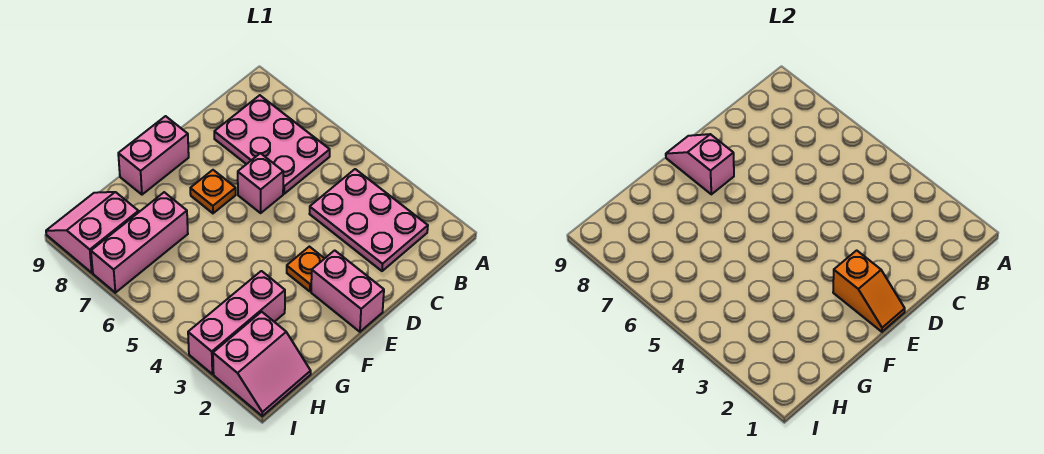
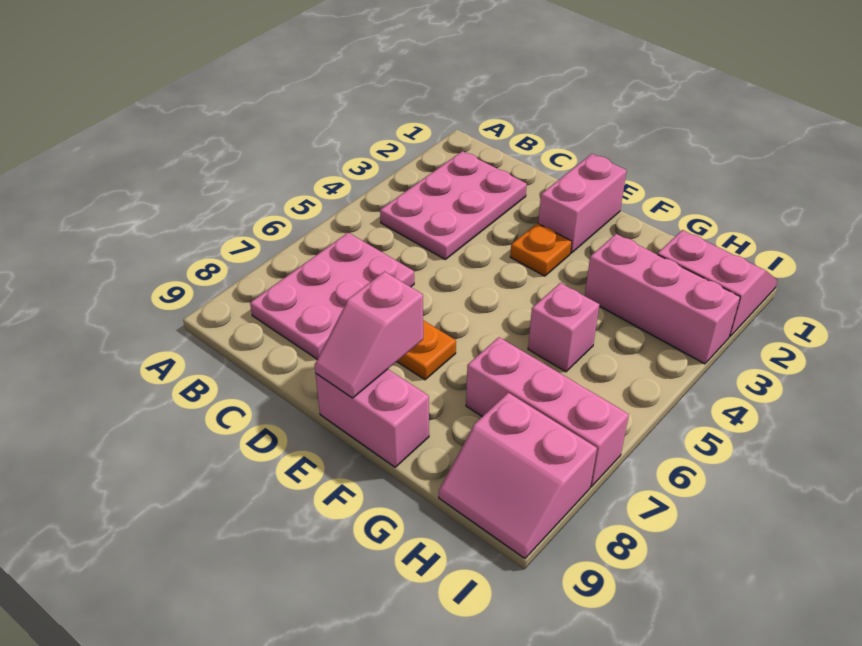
pink 1x1 brick [238,153,283,213] -> pink 1x1 brick moved to [528,283,599,372]
orange 1x2 slope [833,250,905,332] -> none

